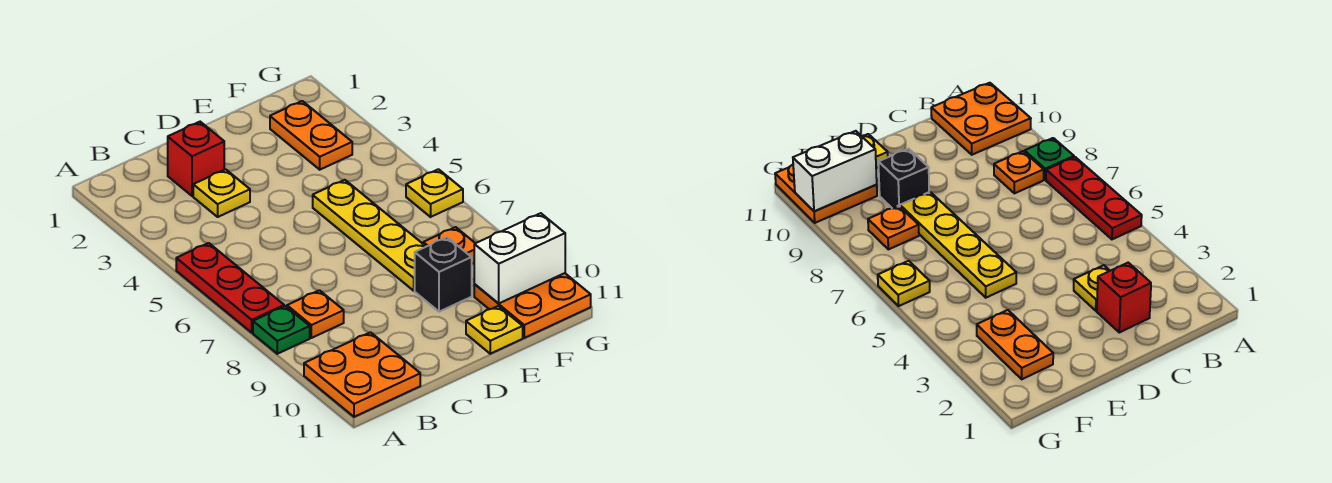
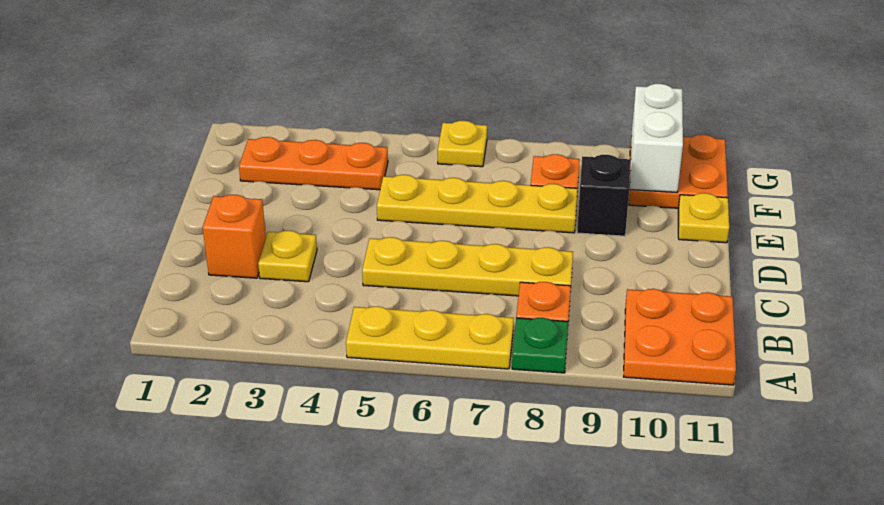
red 1x3 plate [176,243,284,333] -> yellow 1x3 plate [346,306,514,369]
red 1x1 brick [168,122,224,196] -> orange 1x1 brick [203,195,266,278]
none -> yellow 1x4 plate [362,237,573,296]
orange 1x2 plate [270,101,352,170] -> orange 1x3 plate [239,137,388,190]

